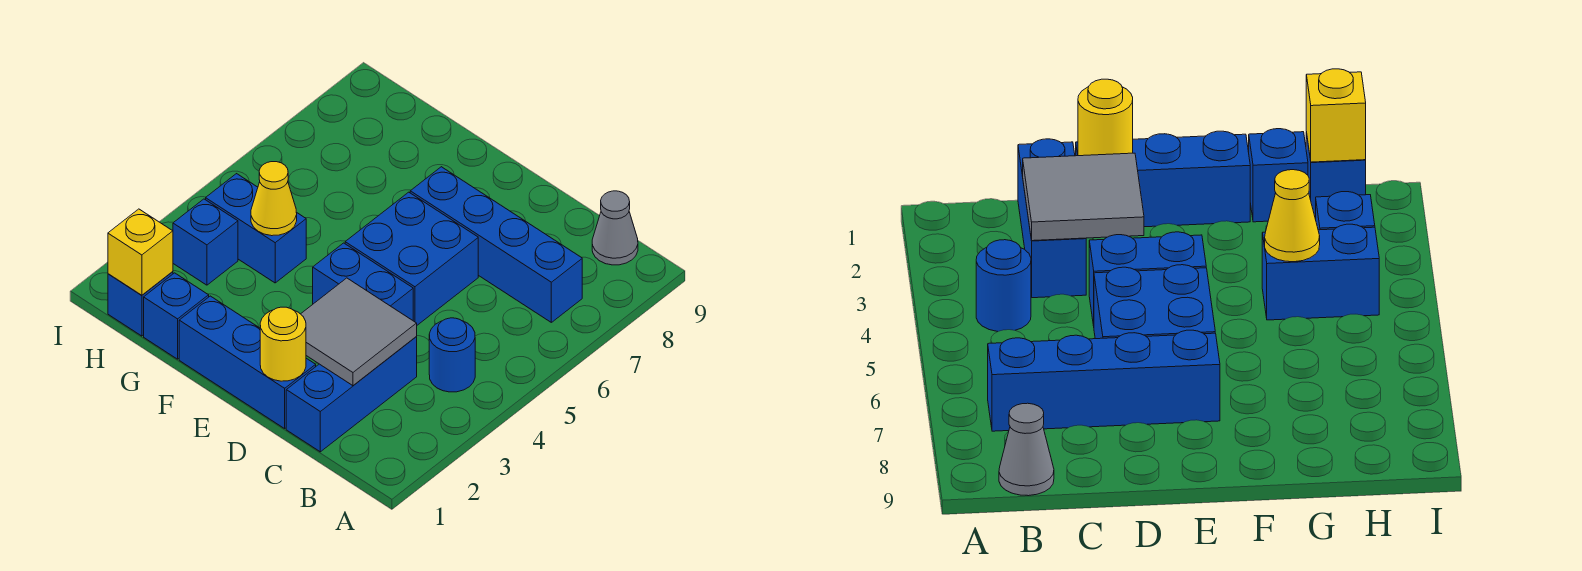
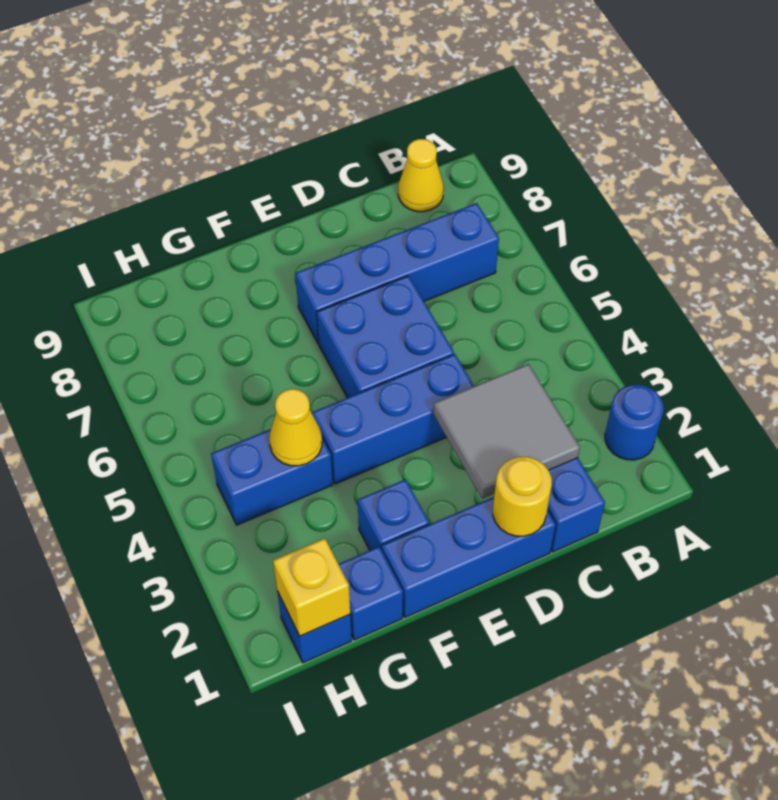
blue 1x1 round brick [429,318,475,392] -> blue 1x1 round brick moved to [605,385,664,460]
grey 1x1 cone [592,191,638,265] -> yellow 1x1 cone [398,139,444,212]
blue 1x2 brick [313,243,413,320] -> blue 1x3 brick [312,354,474,484]
blue 1x1 brick [173,199,238,285] -> blue 1x1 brick moved to [358,479,429,550]

